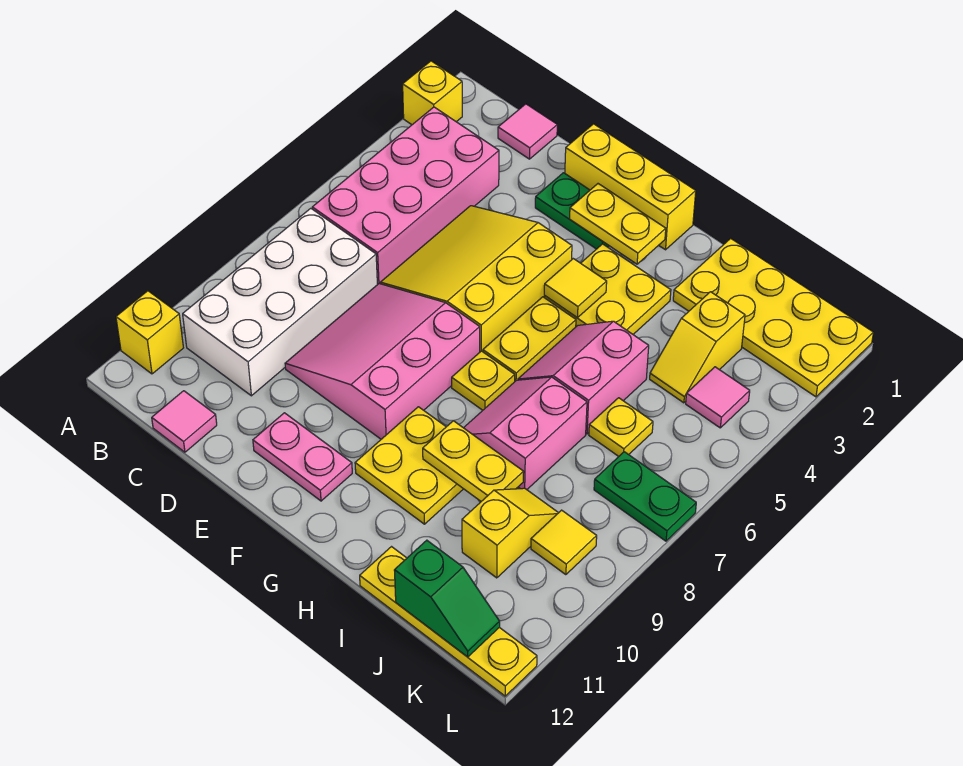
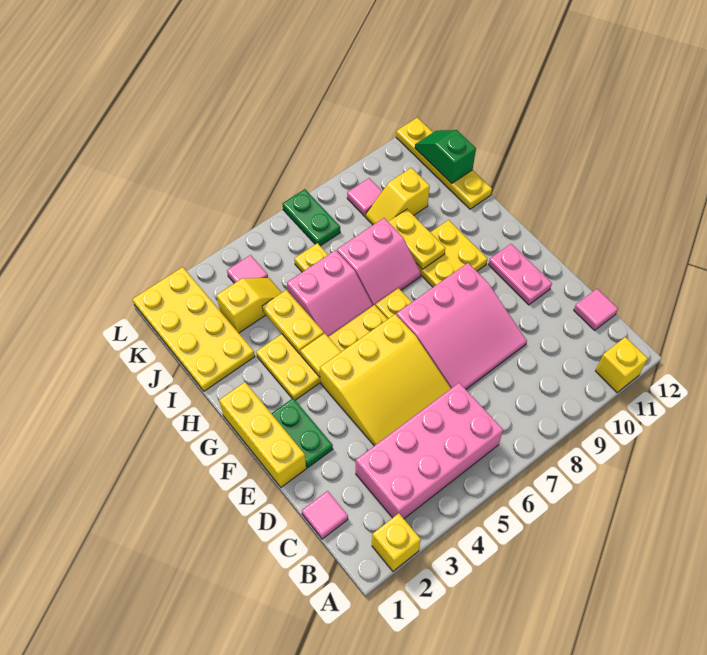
white 2x4 brick [183,208,377,396] -> none
yellow 1x2 plate [570,184,666,264] -> yellow 1x2 plate moved to [262,290,324,354]
yellow 1x1 tile [531,510,597,575] -> pink 1x1 tile [347,178,382,216]

